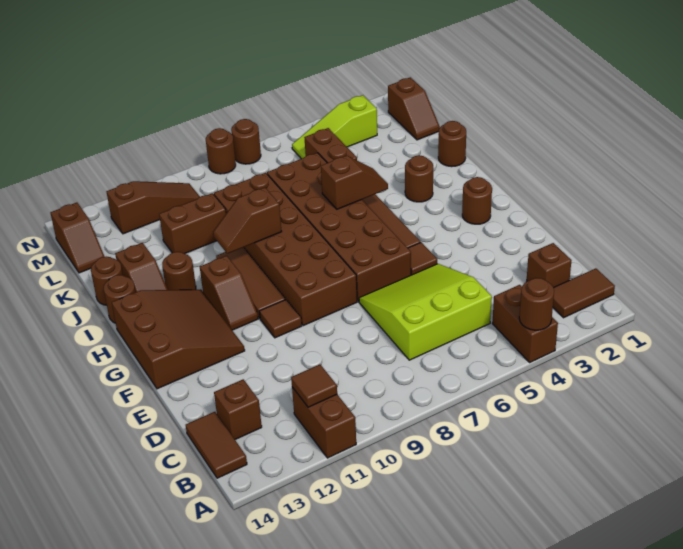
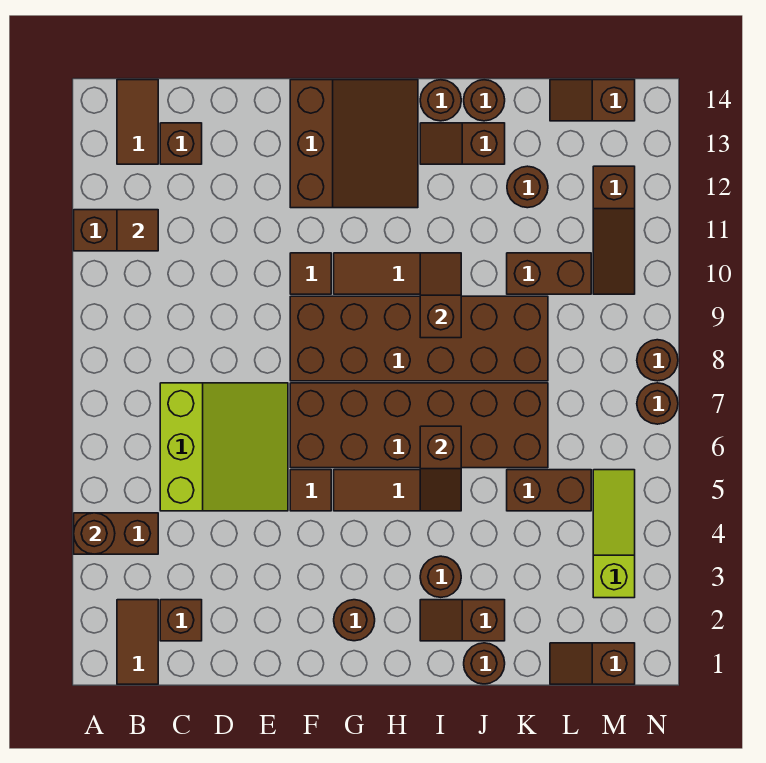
brown 1x2 tile [186,412,247,478] -> brown 1x2 tile turned to [117,80,158,164]
brown 3x3 slope [112,289,245,389] -> brown 3x3 slope turned to [290,80,418,208]
brown 1x2 slope [200,256,258,330] -> brown 1x2 slope moved to [420,600,505,641]
brown 1x1 round brick [162,252,196,290] -> brown 1x1 round brick moved to [507,166,548,208]
brown 1x2 brick [159,193,226,254] -> brown 1x2 brick turned to [507,253,591,294]

